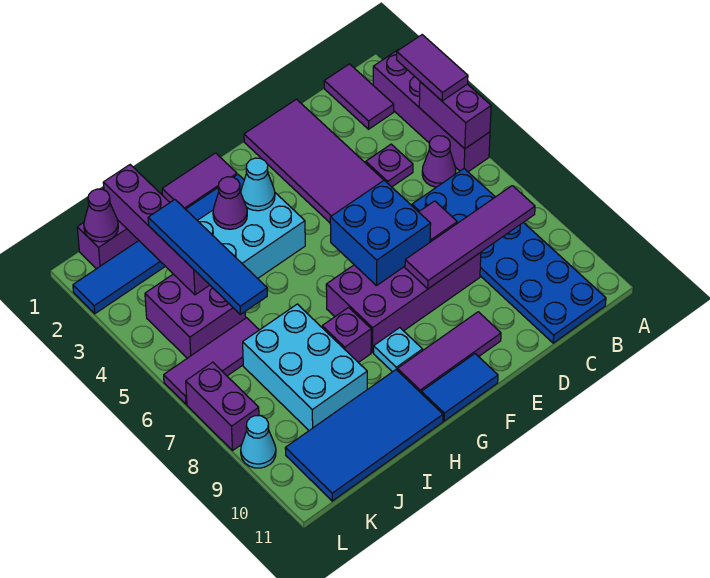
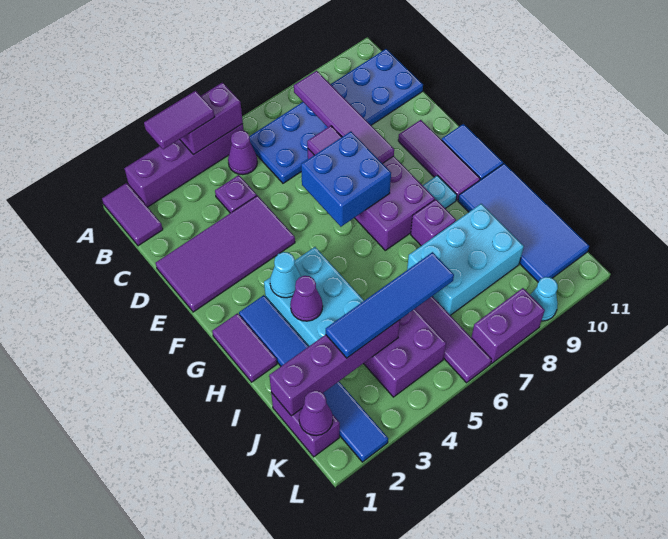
purple 1x2 tile [324,64,394,129] -> purple 1x2 tile turned to [102,183,163,246]

